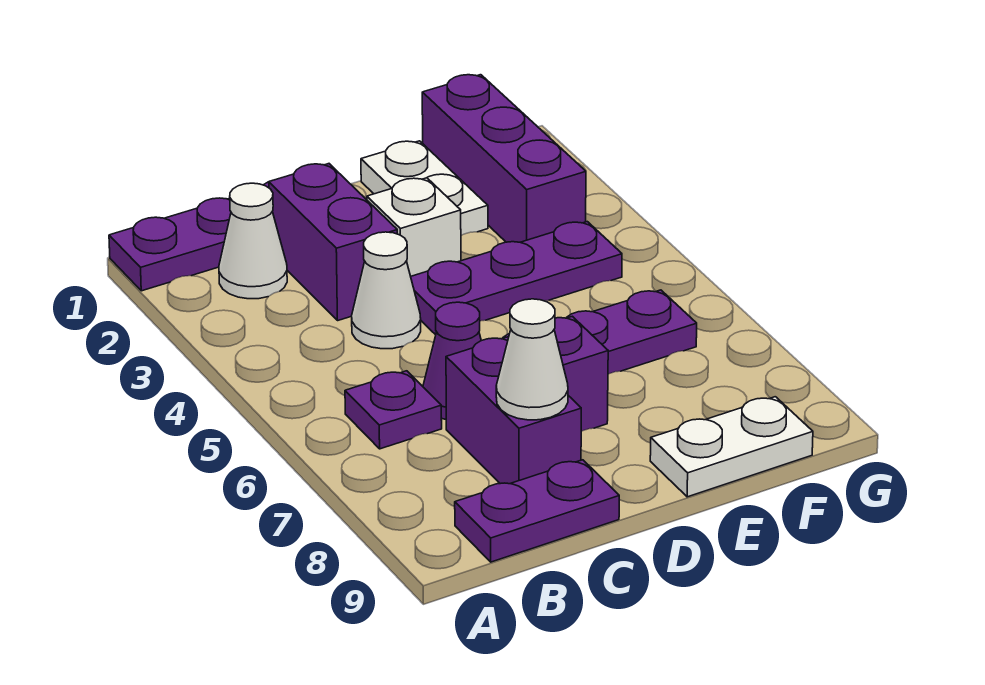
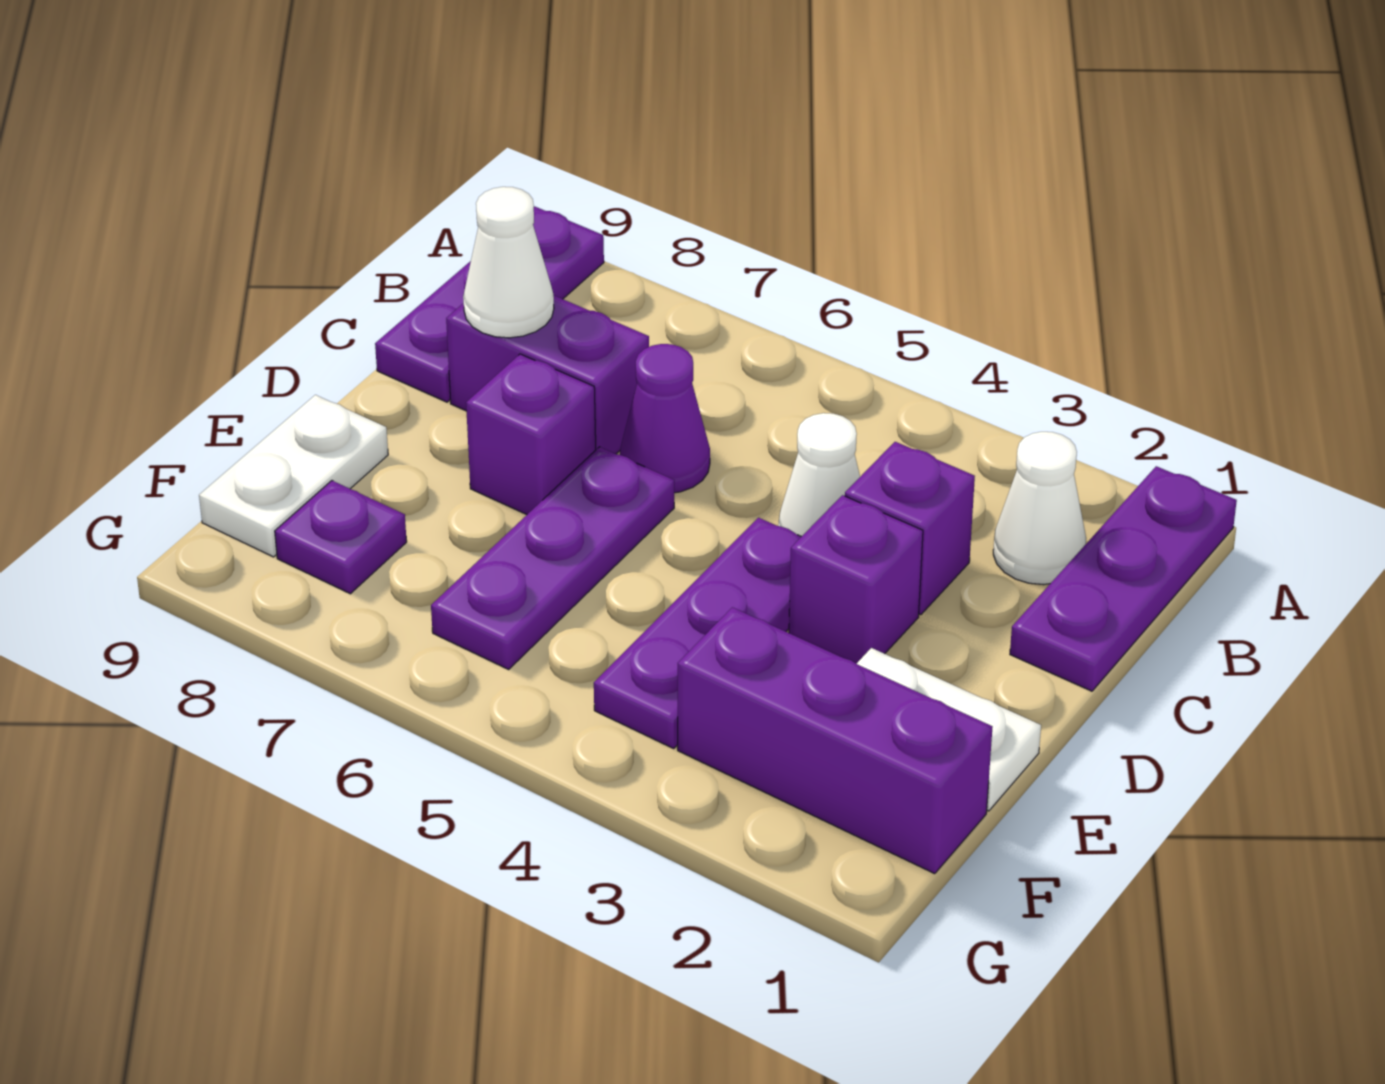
purple 1x1 plate [345,371,442,449] -> purple 1x1 plate moved to [275,481,407,594]
purple 1x2 plate [455,460,619,562] -> purple 1x3 plate [375,206,604,402]
purple 1x2 brick [269,164,397,321] -> purple 1x1 brick [845,442,975,615]
white 1x1 brick [367,178,461,276] -> purple 1x1 brick [789,495,923,664]

